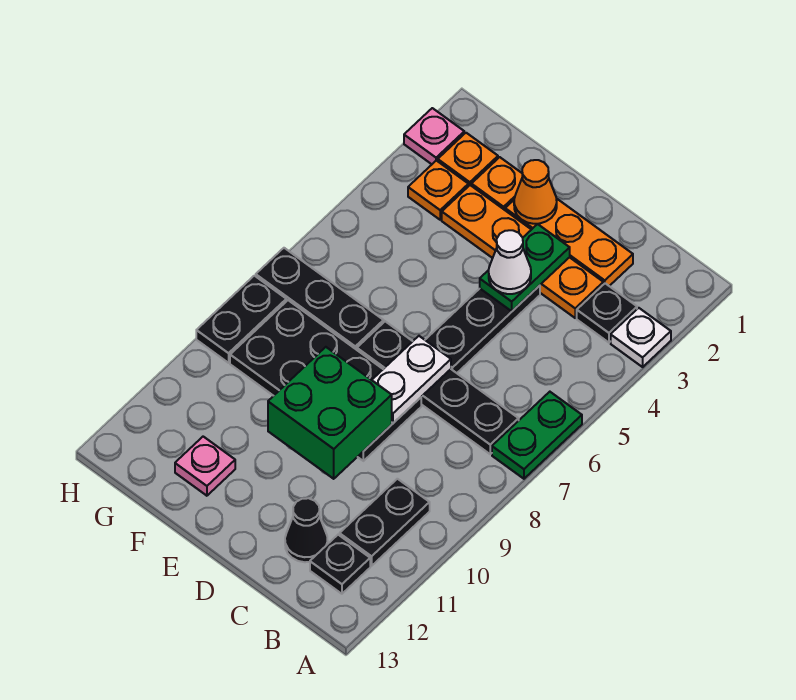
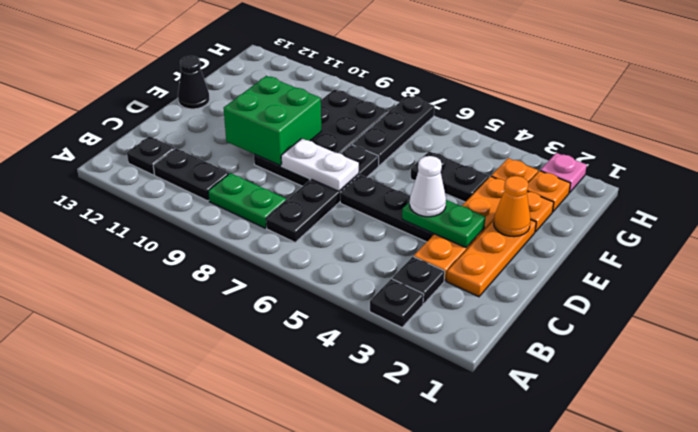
white 1x1 plate [611,308,671,367] -> black 1x1 plate [370,279,424,327]
green 1x2 plate [492,392,582,479] -> green 1x2 plate moved to [208,173,286,228]
black 1x1 cone [285,498,328,562] -> black 1x1 cone moved to [178,56,210,109]
pink 1x1 plate [175,437,235,496] -> none
black 1x2 plate [196,276,286,363] -> black 1x2 plate moved to [411,151,489,202]

